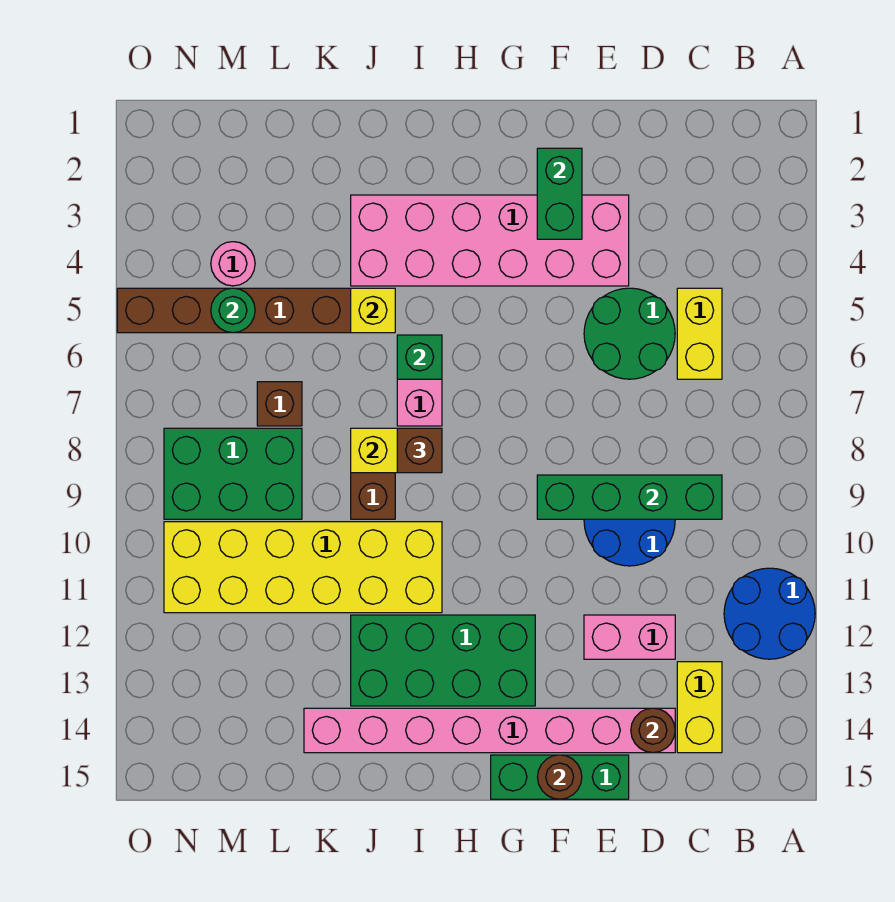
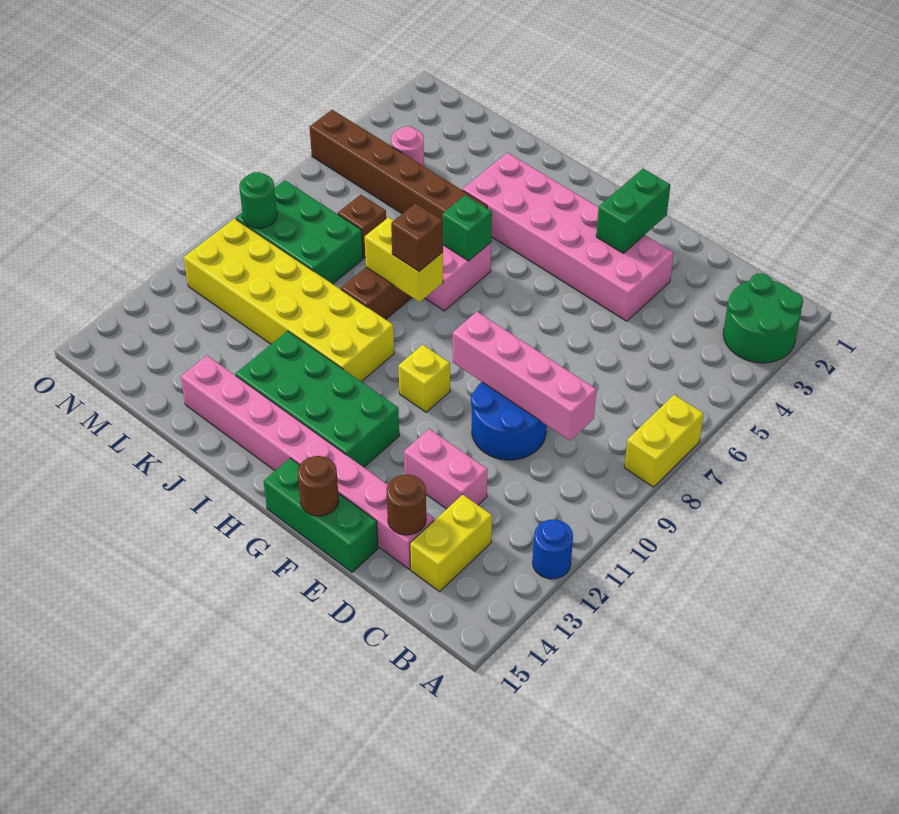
blue 2x2 round brick [724,568,815,659] -> blue 1x1 round brick [533,520,573,579]
yellow 1x2 brick [677,288,722,379] -> yellow 1x2 brick moved to [624,395,704,487]
green 1x4 brick [537,475,722,519] -> pink 1x4 brick [453,312,596,441]
green 2x2 round brick [584,288,675,379] -> green 2x2 round brick moved to [723,273,803,363]
yellow 1x1 brick [351,288,395,333] -> yellow 1x1 brick moved to [398,345,450,412]
green 1x1 round brick [211,288,255,333] -> green 1x1 round brick moved to [239,172,277,228]

